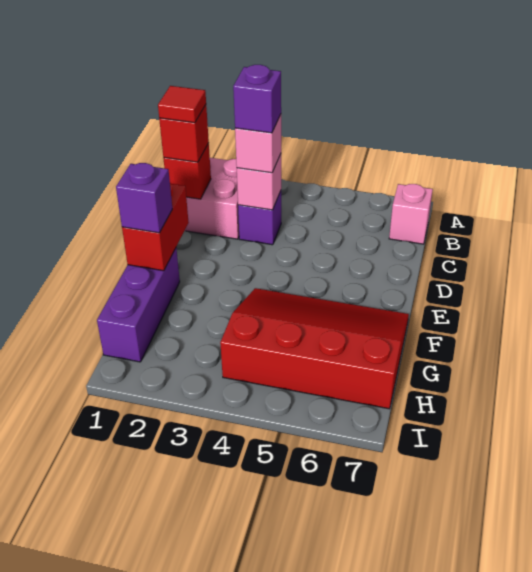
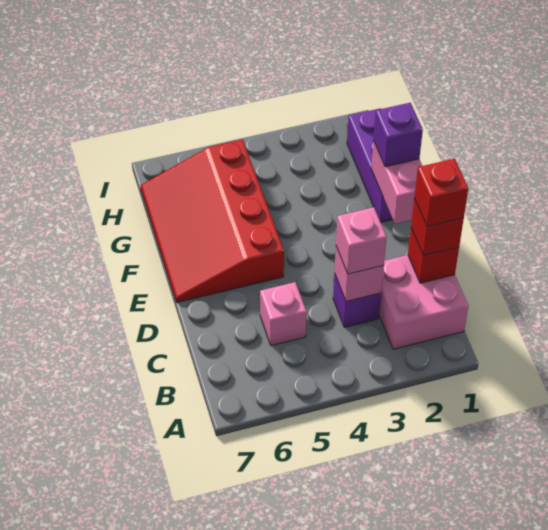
pink 1x1 brick [389,184,433,244] -> pink 1x1 brick moved to [260,282,307,346]
red 1x1 tile [158,86,206,123] -> red 1x1 brick [414,159,468,227]
purple 1x1 brick [233,65,281,133] -> none
red 1x2 brick [122,183,189,271] -> pink 1x2 brick [371,141,422,224]
red 3x4 slope [220,288,409,409] -> red 3x4 slope turned to [141,139,284,302]

